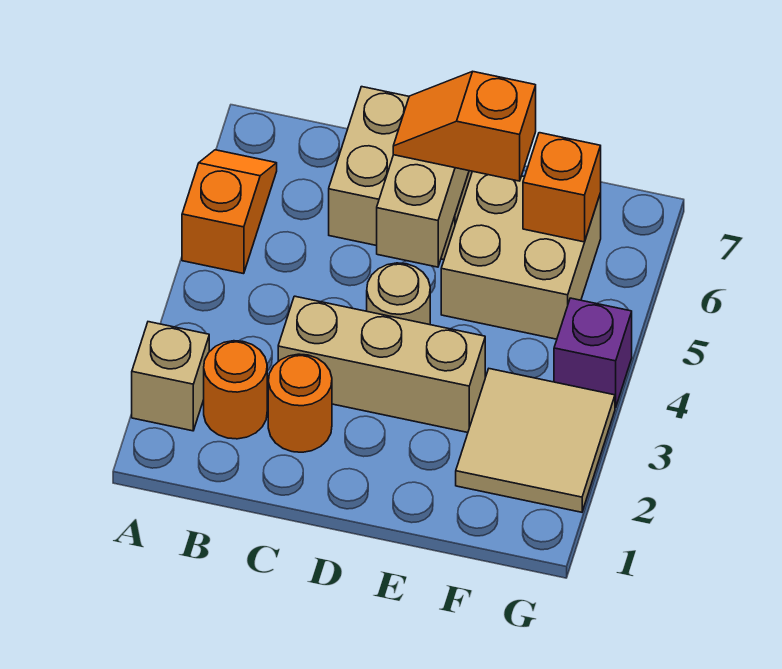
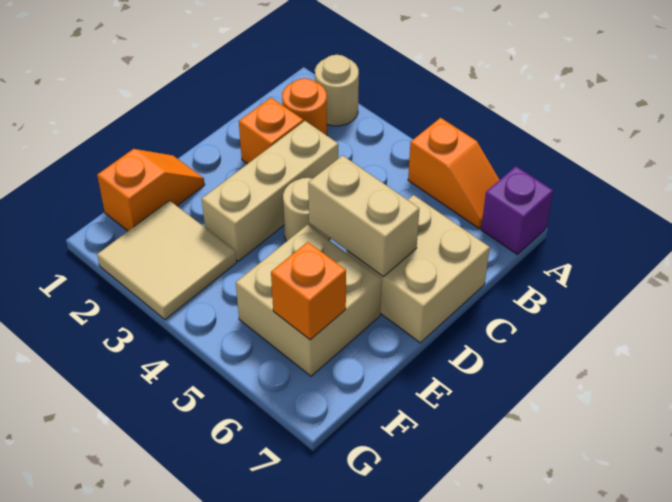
tan 1x1 brick [132,322,209,431] -> tan 1x1 round brick [315,55,359,126]
orange 1x1 round brick [268,354,332,452] -> orange 1x1 brick [239,98,303,164]
orange 1x2 slope [393,71,536,181] -> orange 1x2 slope moved to [97,149,205,231]
purple 1x1 brick [554,298,632,408] -> purple 1x1 brick moved to [481,166,553,254]

